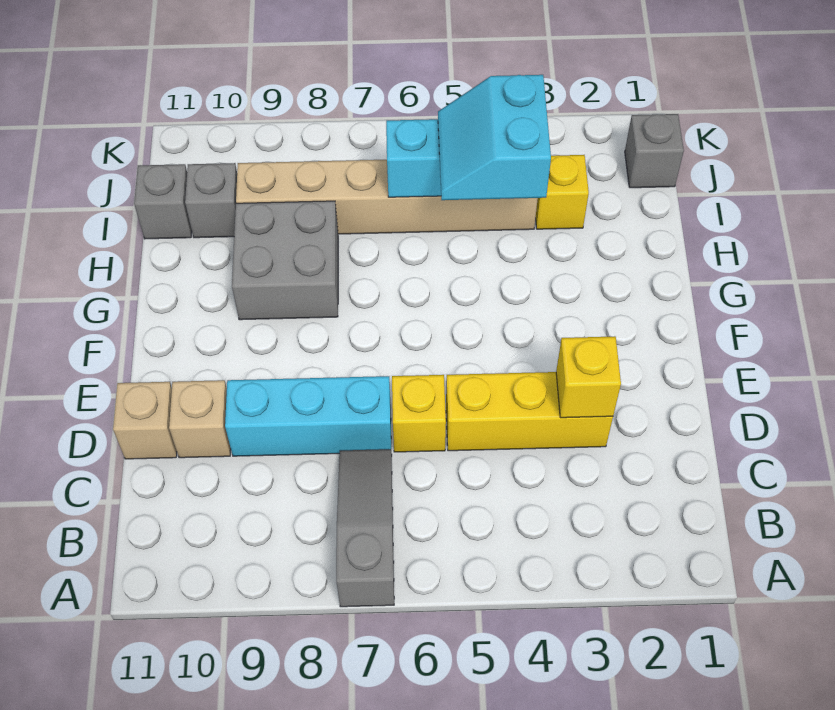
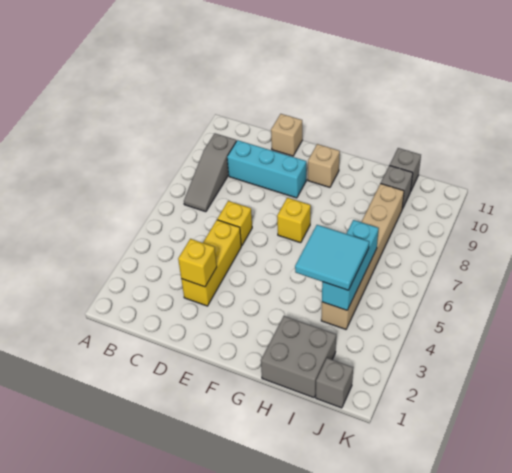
grey 1x3 slope [336,449,394,607] -> grey 1x3 slope turned to [184,133,236,212]
cyan 1x3 brick [225,376,391,456] -> cyan 1x3 brick turned to [227,140,306,198]
tan 1x1 brick [169,380,231,458] -> tan 1x1 brick moved to [308,144,340,187]
grey 2x2 brick [232,201,338,320] -> grey 2x2 brick moved to [261,316,336,398]
cyan 2x2 slope [438,75,551,200] -> cyan 2x2 tile [295,225,369,290]
yellow 1x1 brick [536,155,589,229] -> yellow 1x1 brick moved to [277,198,311,243]

